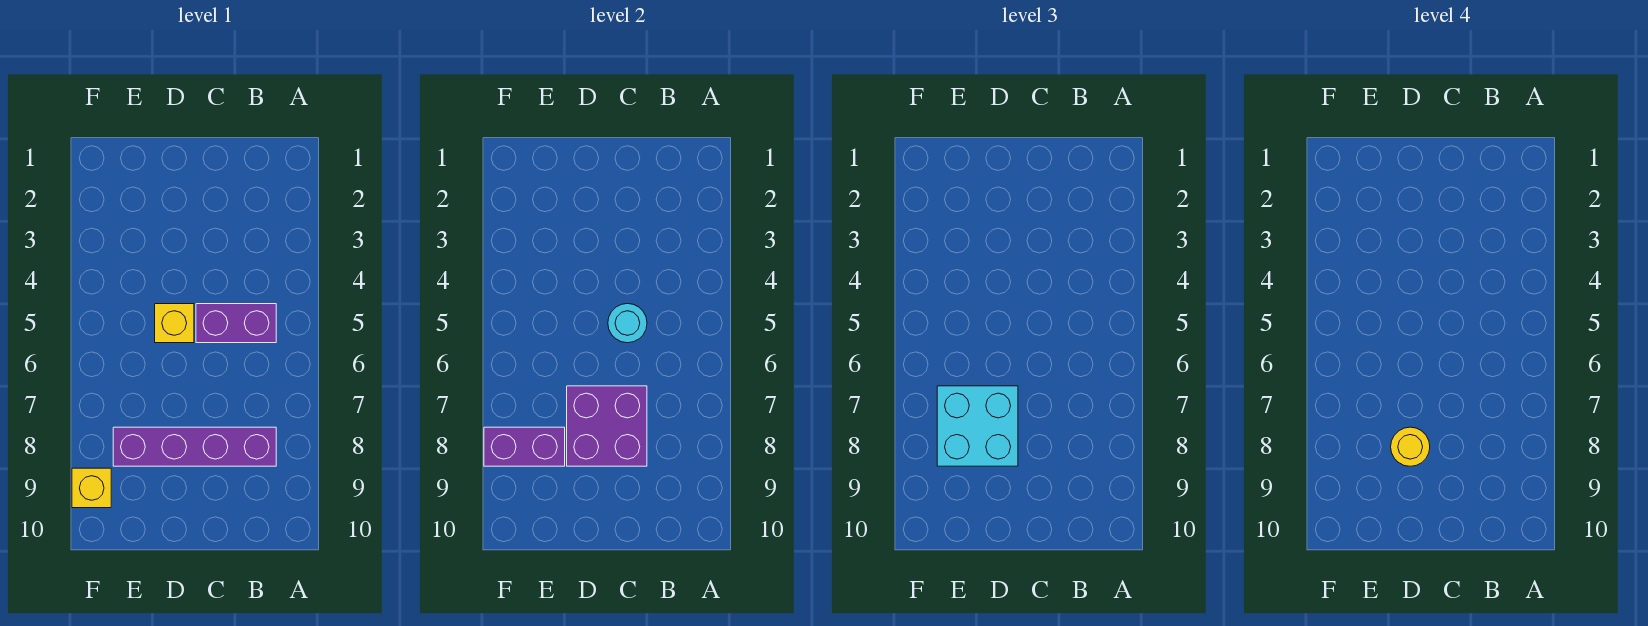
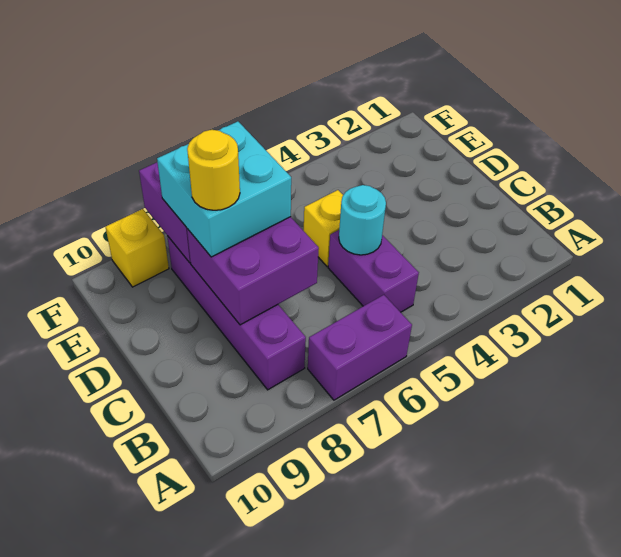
none -> purple 1x2 brick [308,295,412,400]

